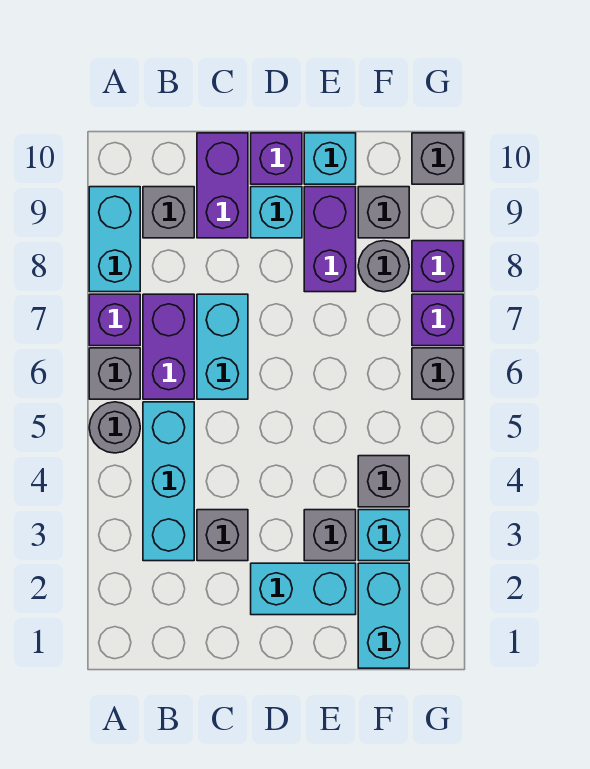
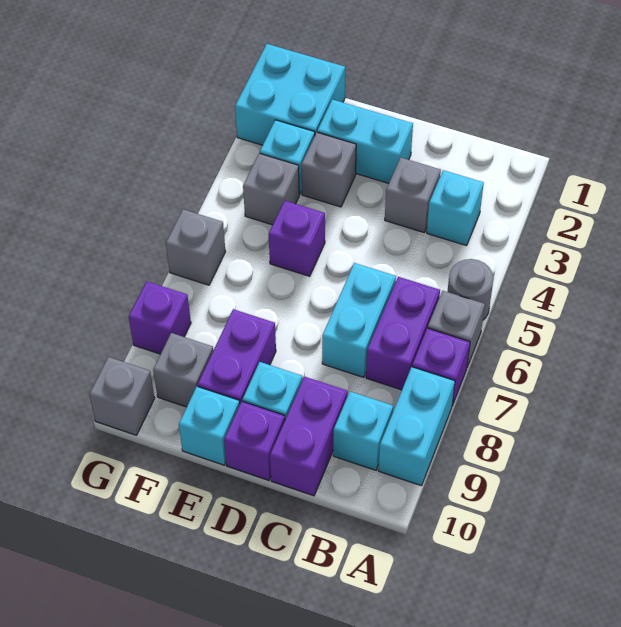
cyan 1x3 brick [143,402,194,561] -> cyan 1x1 brick [427,170,484,246]
grey 1x1 brick [143,187,194,238] -> cyan 1x1 brick [333,392,393,470]
cyan 1x2 brick [358,563,409,668] -> cyan 2x2 brick [235,44,345,145]
grey 1x1 round brick [358,241,409,292] -> none
purple 1x1 brick [412,294,463,346] -> purple 1x1 brick moved to [268,201,325,276]

